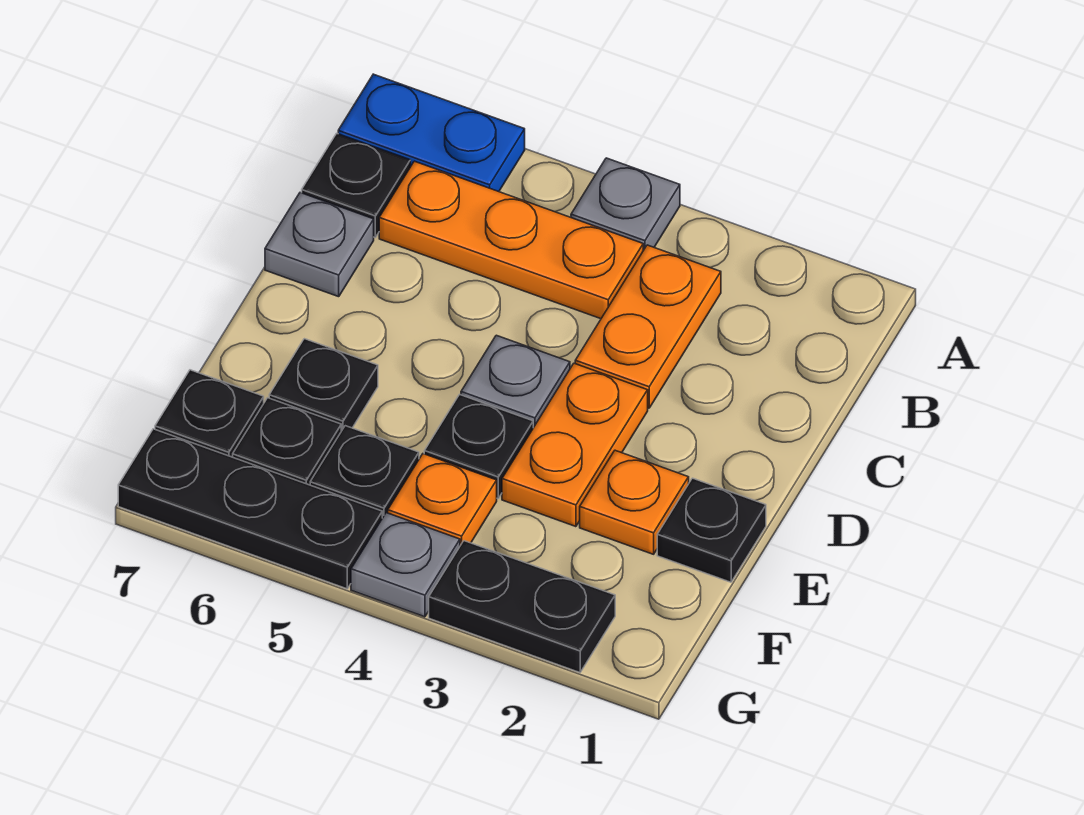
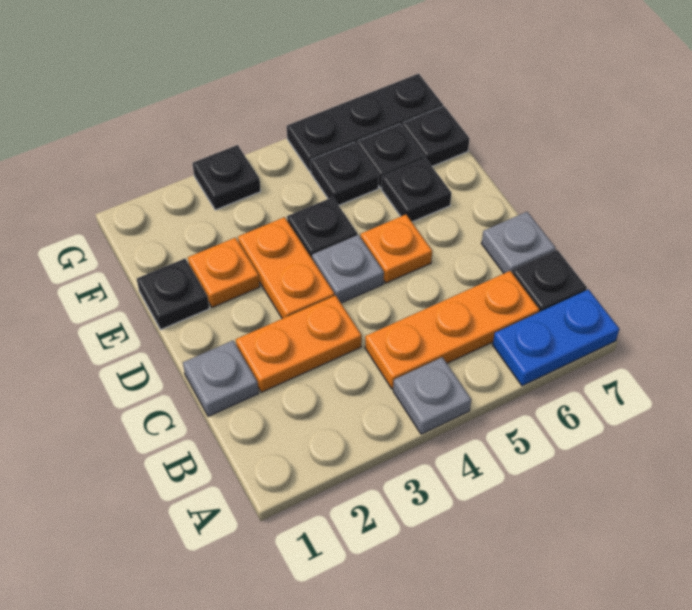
orange 1x2 plate [575,245,721,408] -> orange 1x2 plate turned to [236,295,362,392]
orange 1x1 plate [388,454,497,546] -> orange 1x1 plate moved to [361,215,432,283]
black 1x2 plate [429,541,615,673] -> black 1x1 plate [193,145,261,210]
grey 1x1 plate [351,513,460,617] -> grey 1x1 plate moved to [183,341,259,416]

